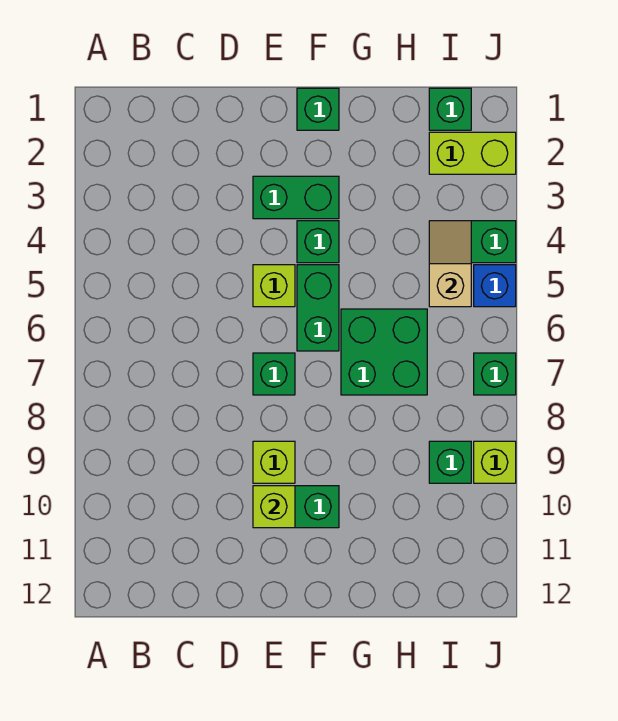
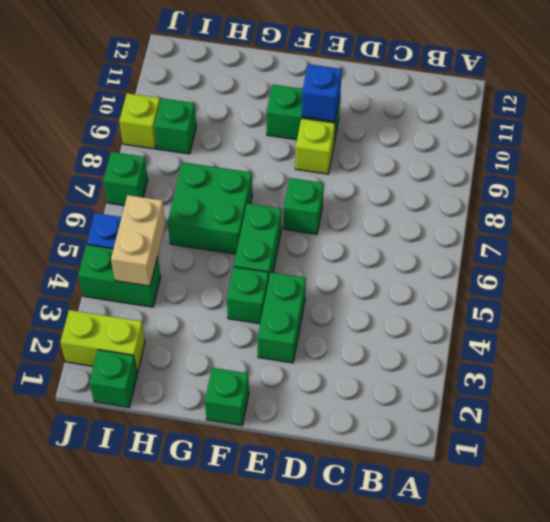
green 1x2 brick [253,176,339,219] -> green 1x2 brick turned to [257,273,306,363]
lime 1x1 brick [253,265,295,307] -> none
lime 1x1 brick [253,486,295,528] -> blue 1x1 brick [302,64,342,121]
tan 1x2 slope [429,221,471,307] -> tan 1x2 brick [111,195,165,286]

